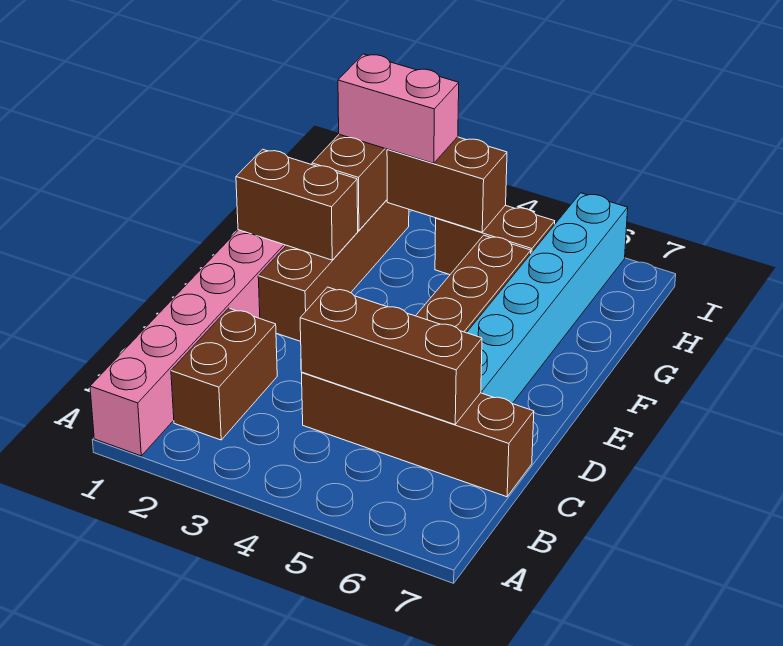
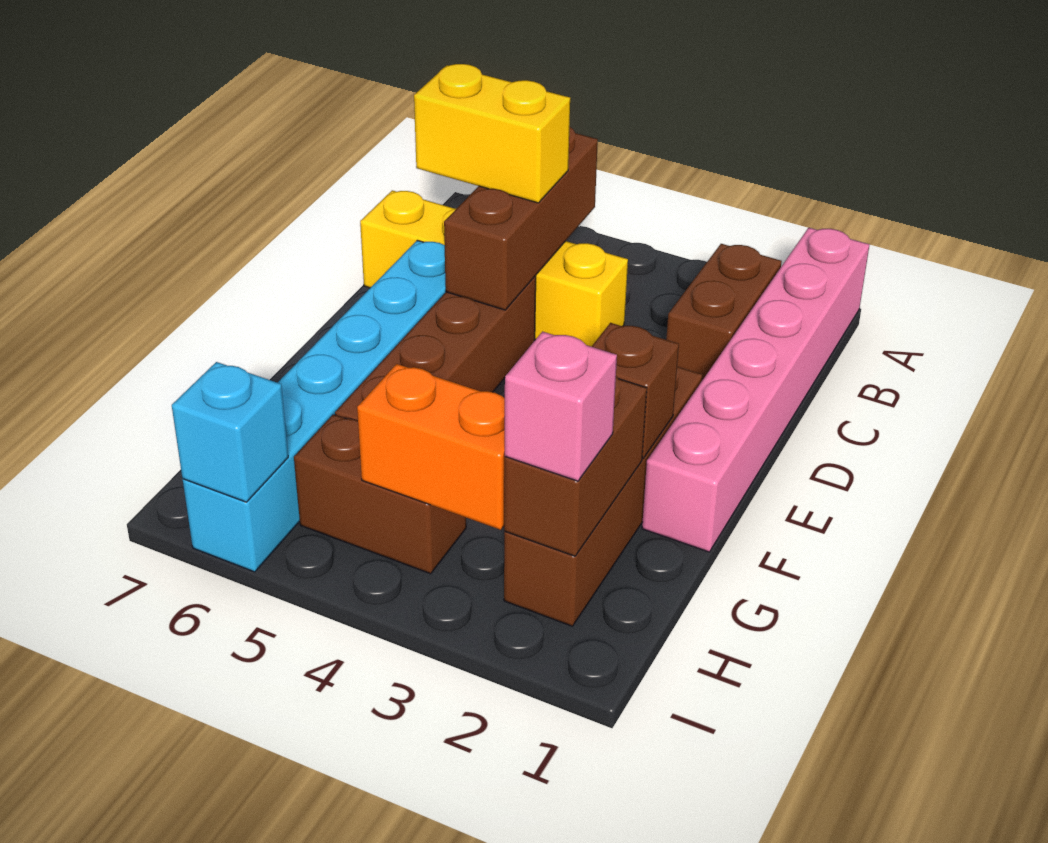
brown 1x4 brick [302,372,534,497] -> yellow 1x4 brick [360,190,628,347]
brown 1x3 brick [300,287,482,424] -> brown 1x3 brick turned to [444,126,598,310]
none -> yellow 1x2 brick [414,64,570,203]
brown 1x2 brick [236,149,358,260] -> brown 1x1 brick [592,323,679,458]
pink 1x2 brick [338,54,459,163] -> pink 1x1 brick [505,332,617,481]
brown 1x2 brick [387,137,507,232] -> orange 1x2 brick [357,364,505,530]
none -> cyan 1x1 brick [172,362,288,502]

